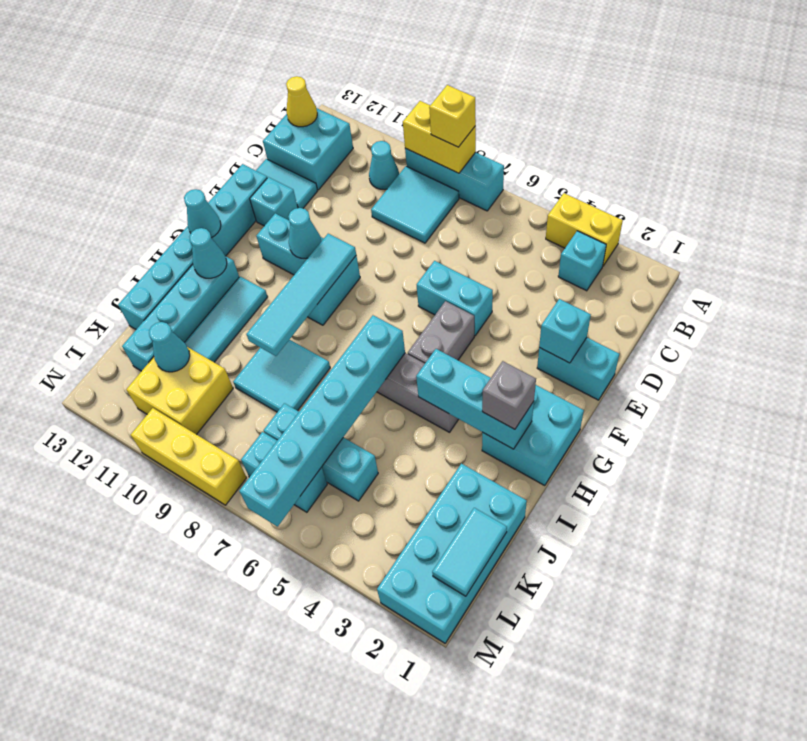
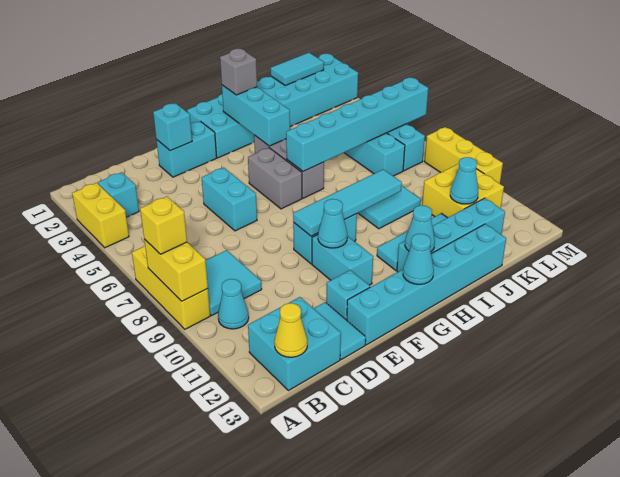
cyan 1x3 brick [405,148,504,211] -> yellow 1x3 brick [132,246,210,329]
cyan 1x2 brick [537,337,619,400] -> cyan 1x2 brick turned to [156,121,217,177]
grey 1x2 brick [408,301,474,363] -> grey 1x2 brick turned to [248,148,302,209]

